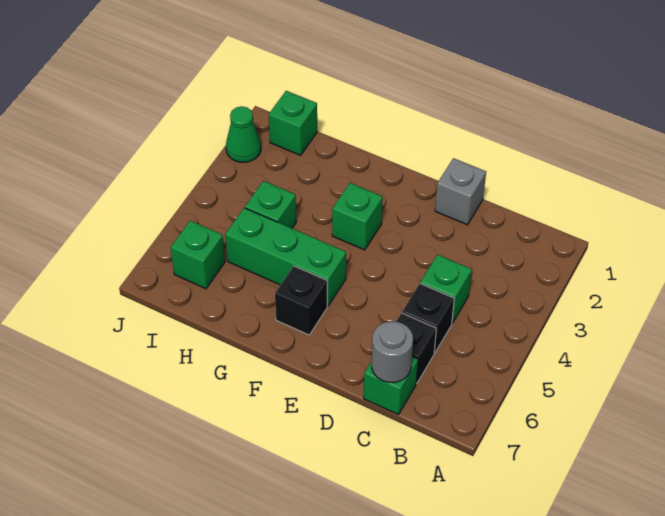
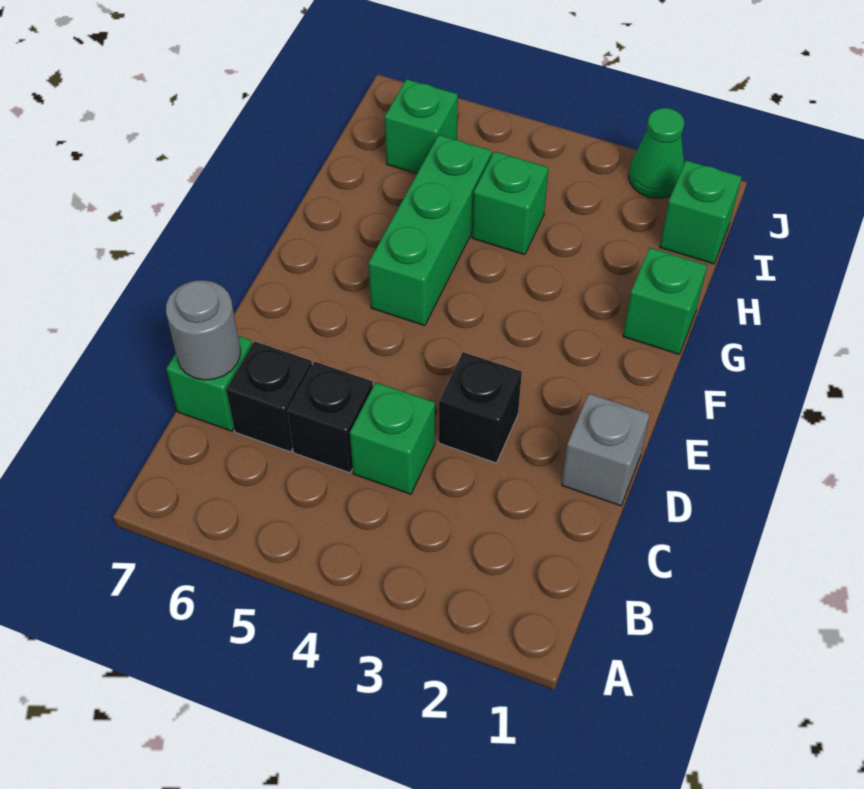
green 1x1 brick [332,183,383,250] -> green 1x1 brick moved to [623,248,707,354]
black 1x1 brick [275,266,327,335] -> black 1x1 brick moved to [439,352,522,463]

